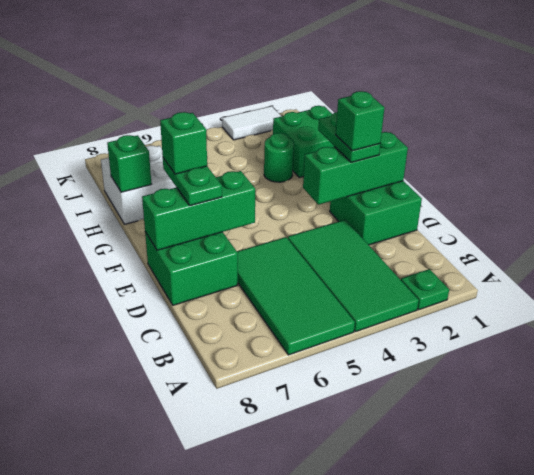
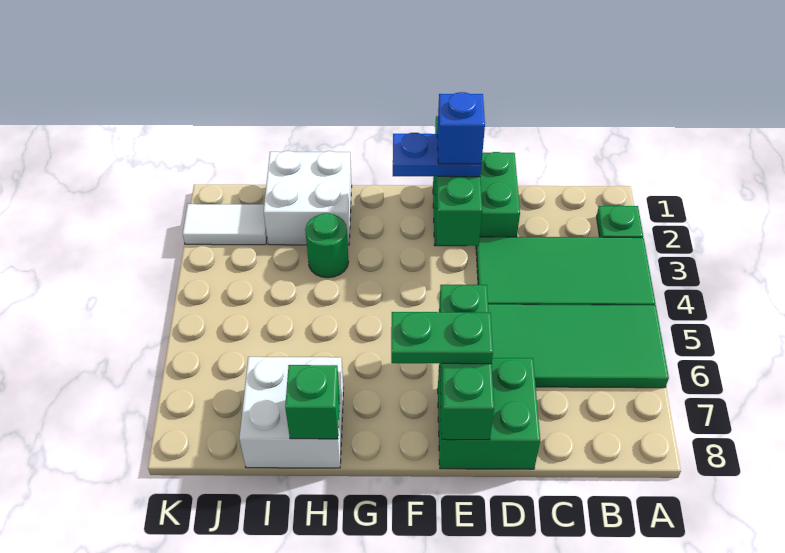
green 1x2 plate [318,112,380,162] -> blue 1x2 plate [393,133,481,177]
green 1x1 brick [335,91,385,151] -> blue 1x1 brick [437,92,485,164]
green 1x1 brick [160,112,207,174] -> none
green 2x2 brick [273,106,335,178] -> white 2x2 brick [264,151,352,245]
white 1x2 tile [222,106,281,140] -> white 1x2 tile turned to [183,204,267,245]

